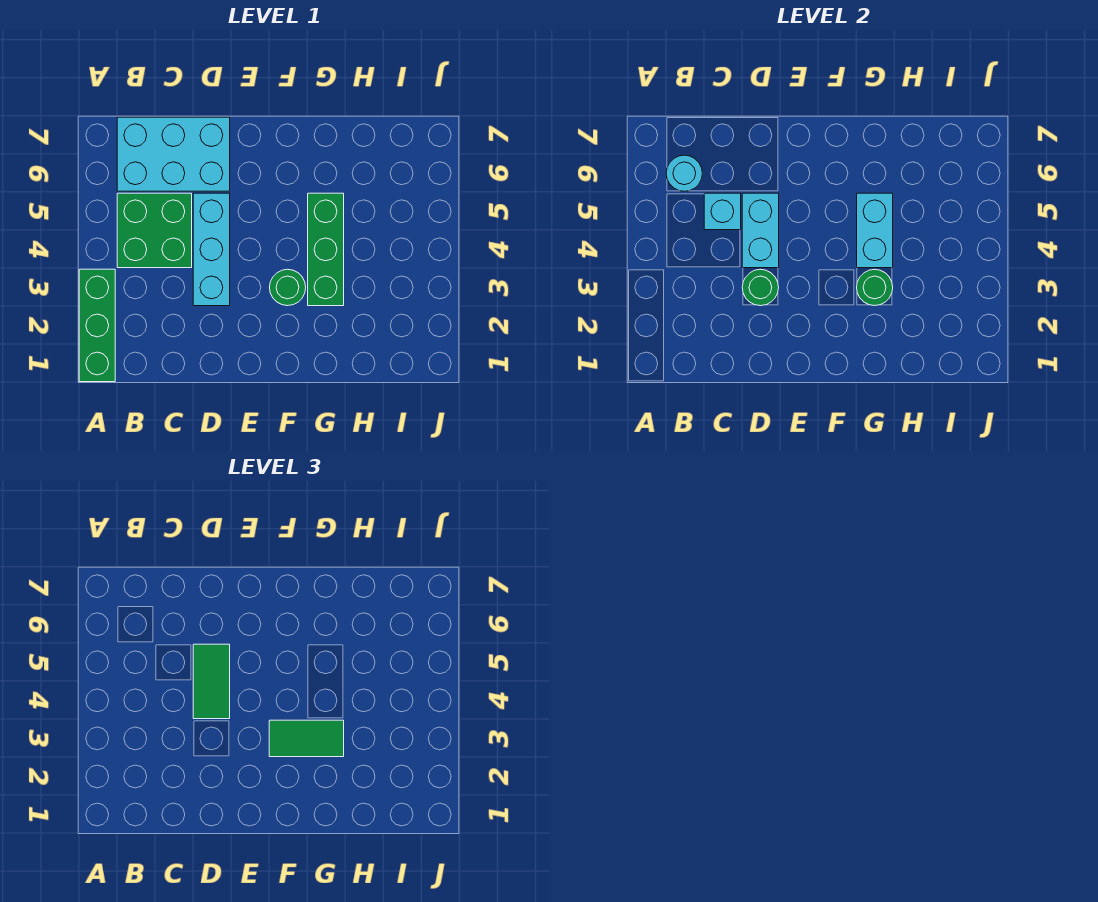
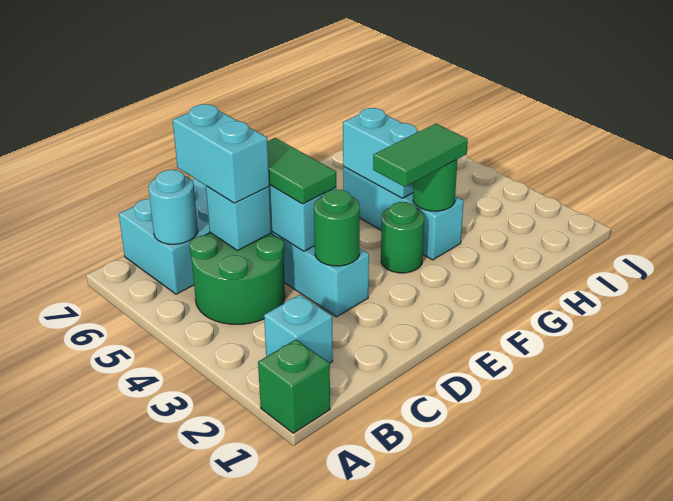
green 1x3 brick [79,269,115,382] -> green 1x1 brick [258,340,330,433]
none -> cyan 1x1 brick [264,295,333,363]
green 2x2 brick [117,193,192,268] -> green 2x2 round brick [189,233,285,324]
none -> cyan 1x2 brick [173,104,269,203]
green 1x3 brick [308,193,344,306] -> cyan 1x3 brick [343,166,464,260]

